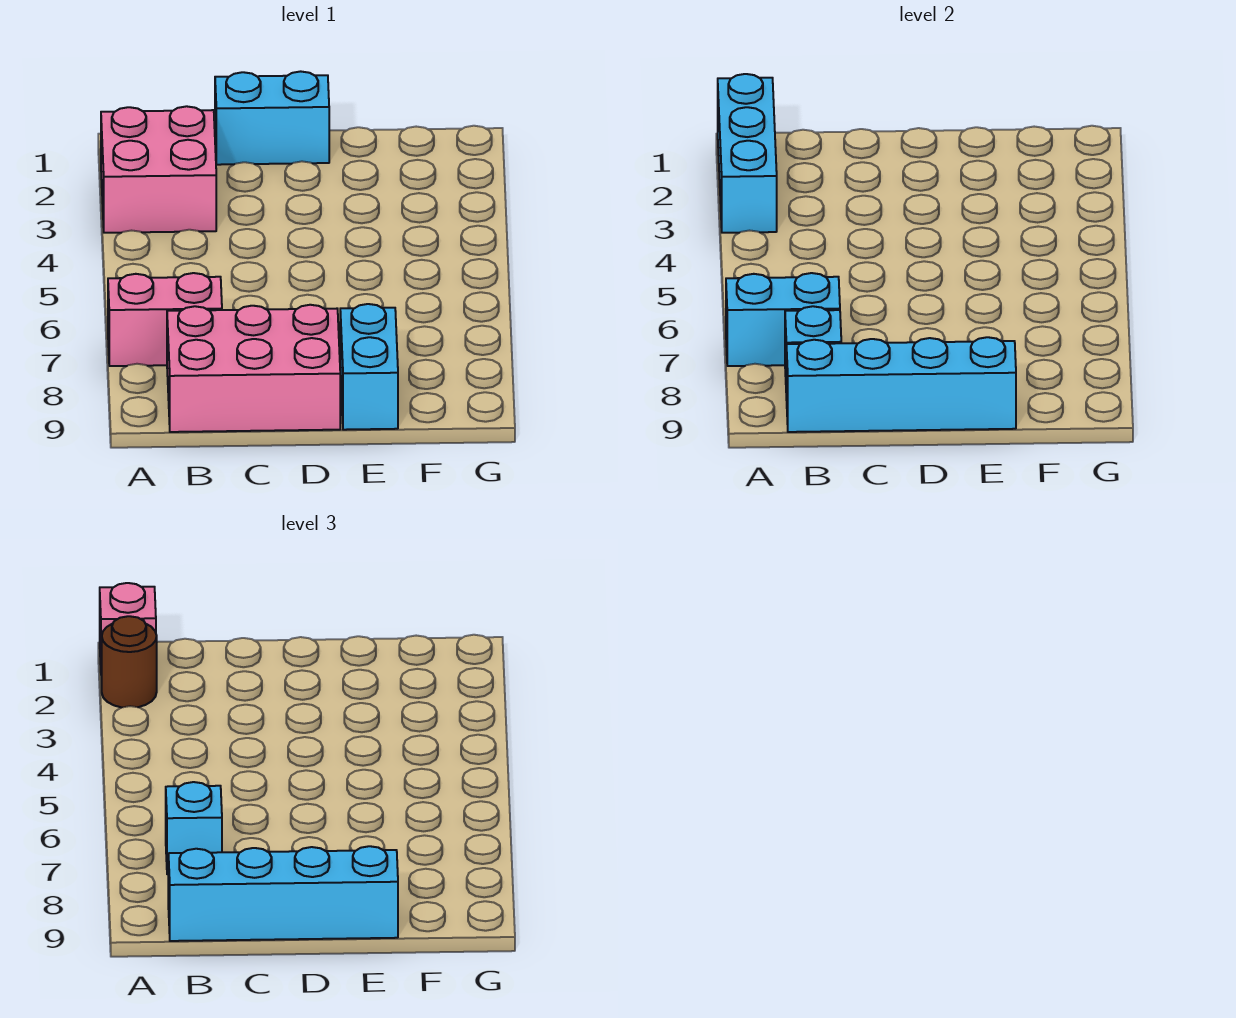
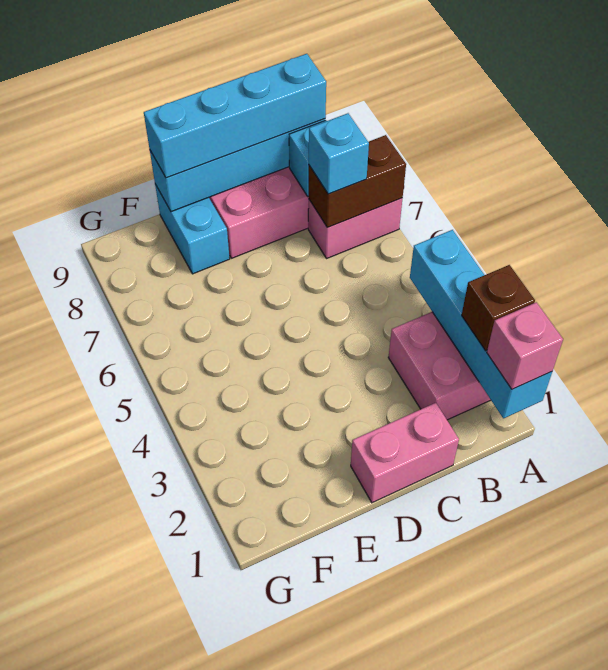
cyan 1x3 brick [718,74,777,233] -> cyan 1x4 brick [410,230,552,418]
brown 1x1 round brick [102,616,157,707] -> brown 1x1 brick [462,265,535,351]
cyan 1x2 brick [726,273,840,366] -> brown 1x2 brick [308,135,406,228]
cyan 1x2 brick [215,71,329,165] -> pink 1x2 brick [351,403,459,503]

